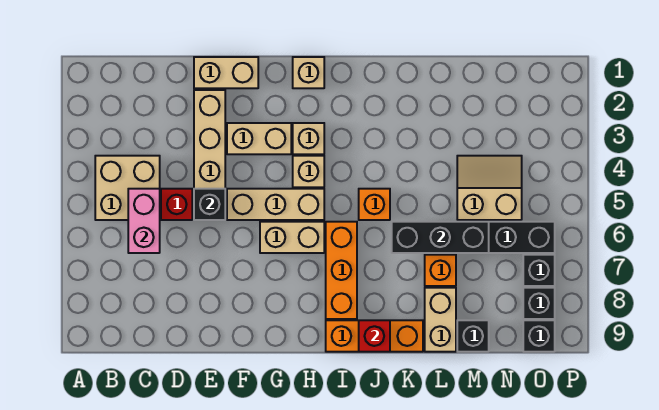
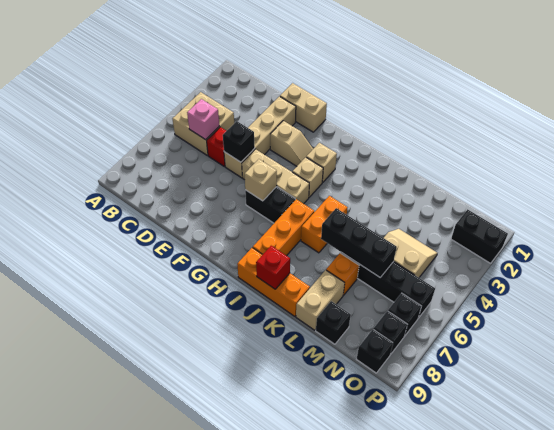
pink 1x2 brick [128,189,160,253] -> pink 1x1 brick [187,99,219,140]
tan 1x2 brick [227,123,291,154] -> tan 1x2 slope [270,121,313,166]
tan 1x2 brick [260,222,324,253] -> black 1x2 brick [245,187,295,223]
tan 1x1 brick [293,57,324,88] -> tan 1x1 brick moved to [245,159,277,201]
orange 1x1 brick [359,189,390,220] -> orange 1x2 brick [301,196,347,253]
none -> black 1x2 brick [451,209,508,263]

